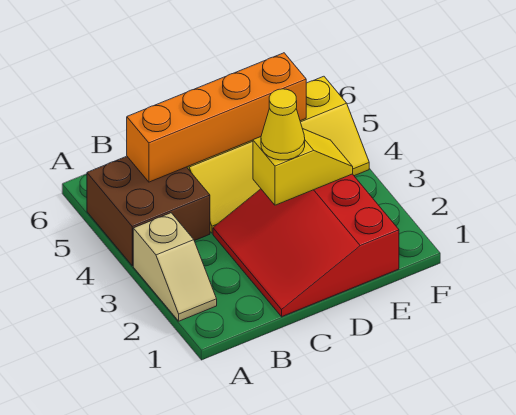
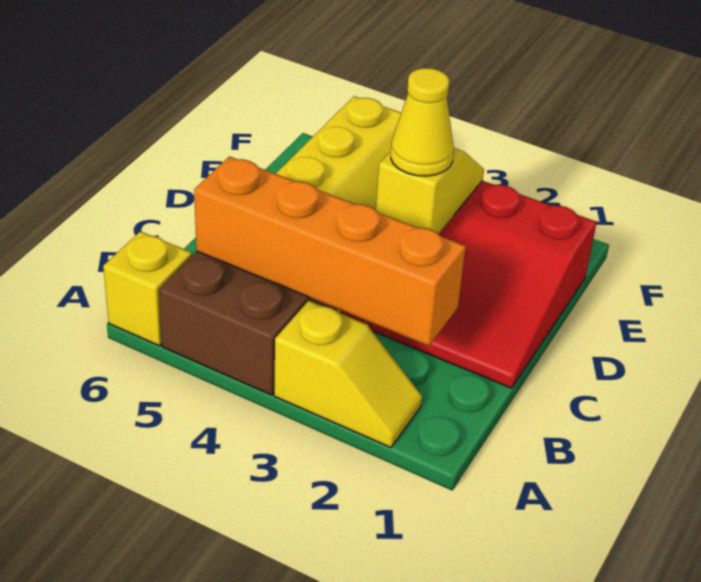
tan 1x2 slope [133,213,217,321] -> yellow 1x2 slope [274,301,422,448]
none -> yellow 1x1 brick [103,231,192,346]
orange 1x4 brick [127,53,306,182] -> orange 1x4 brick turned to [194,157,466,346]

